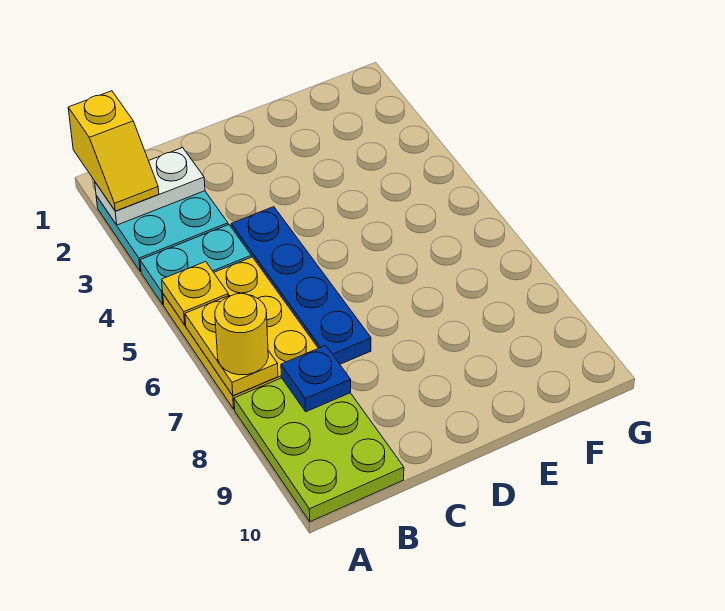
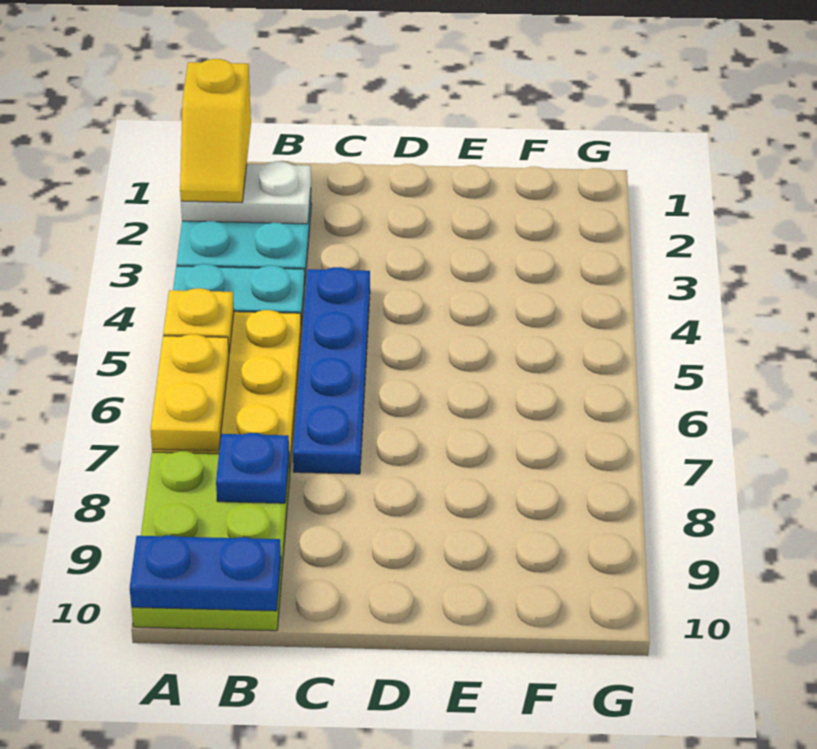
yellow 1x1 round brick [215,293,268,375] -> none
none -> blue 1x2 plate [130,535,281,611]

